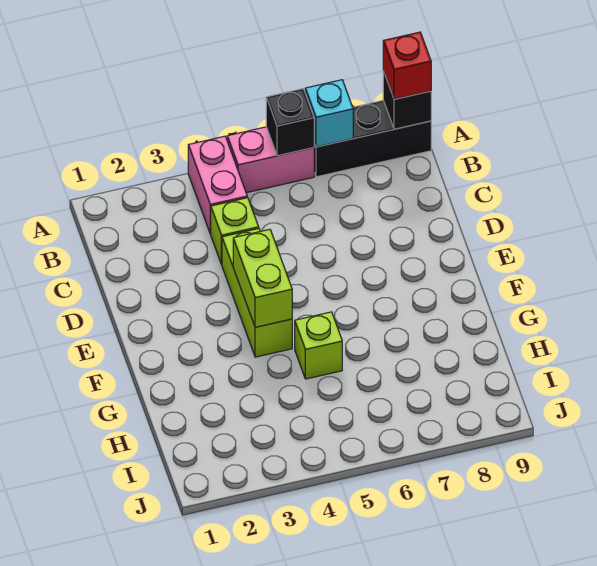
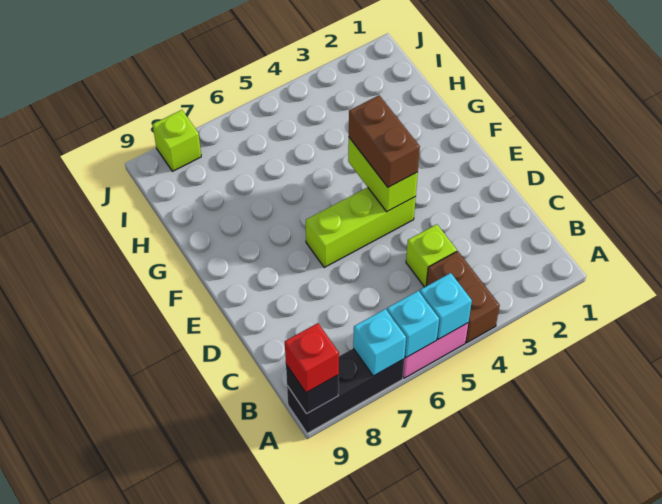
pink 1x2 brick [188,136,247,234] -> brown 1x2 brick [426,251,500,343]
none -> cyan 1x1 brick [420,273,472,339]
black 1x1 brick [266,89,314,156] -> cyan 1x1 brick [387,291,439,357]
lime 1x3 brick [222,229,292,357] -> lime 1x3 brick turned to [306,187,416,267]
none -> brown 1x2 brick [349,95,420,187]
lime 1x1 brick [295,312,342,379] -> lime 1x1 brick moved to [153,110,201,171]

